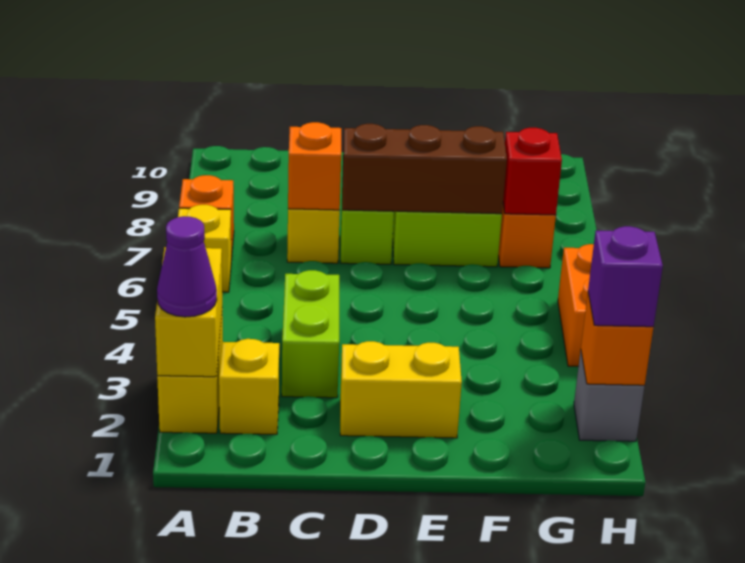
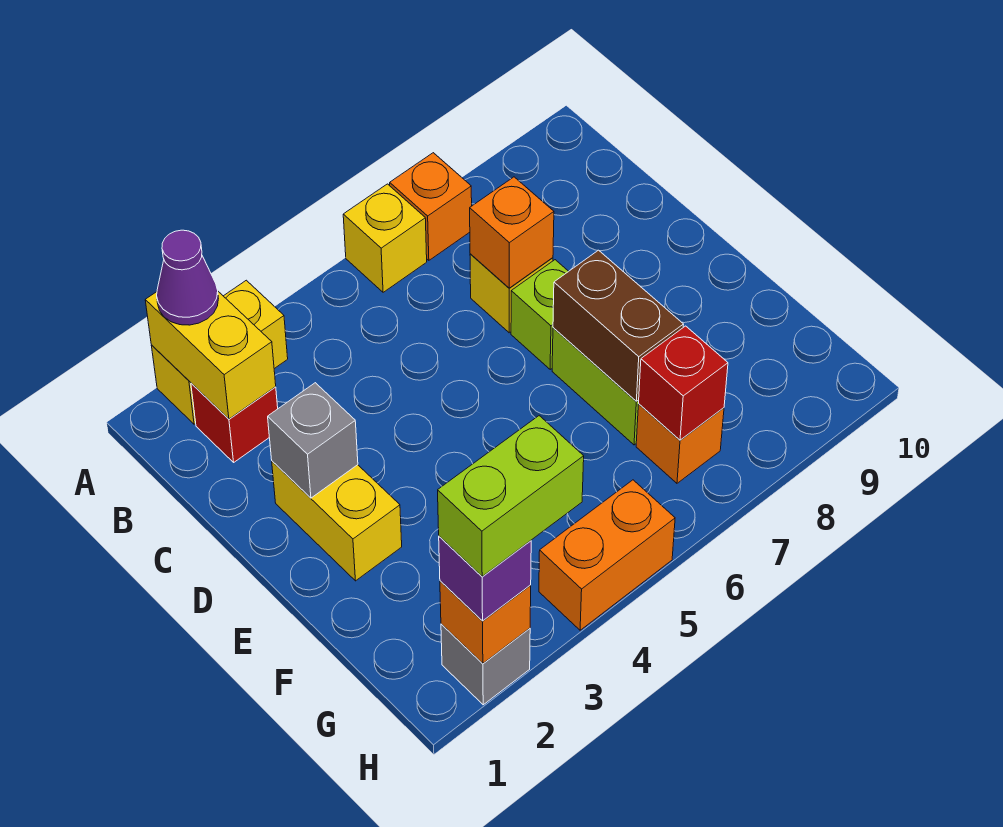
yellow 1x2 brick [155,247,222,377] -> yellow 1x2 brick turned to [145,292,276,419]
yellow 1x1 brick [219,339,279,434] -> red 1x1 brick [191,383,278,462]
lime 1x2 brick [282,270,339,398] -> lime 1x2 brick moved to [438,416,584,577]
none -> grey 1x1 brick [268,383,358,498]
brown 1x3 brick [342,124,507,214] -> brown 1x2 brick [553,250,684,401]

